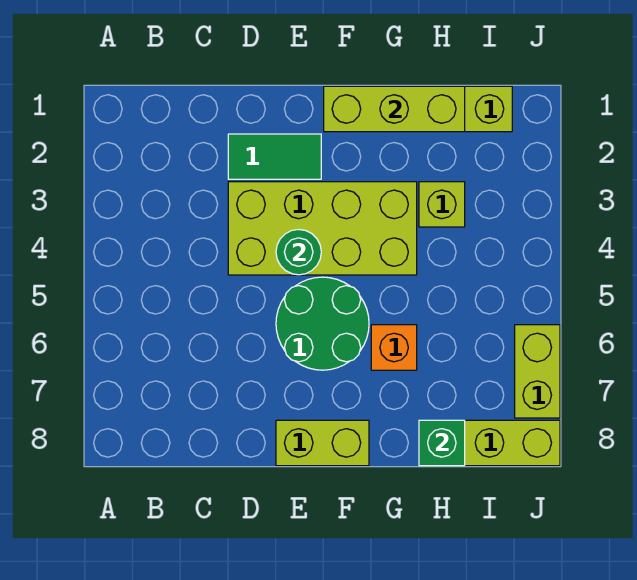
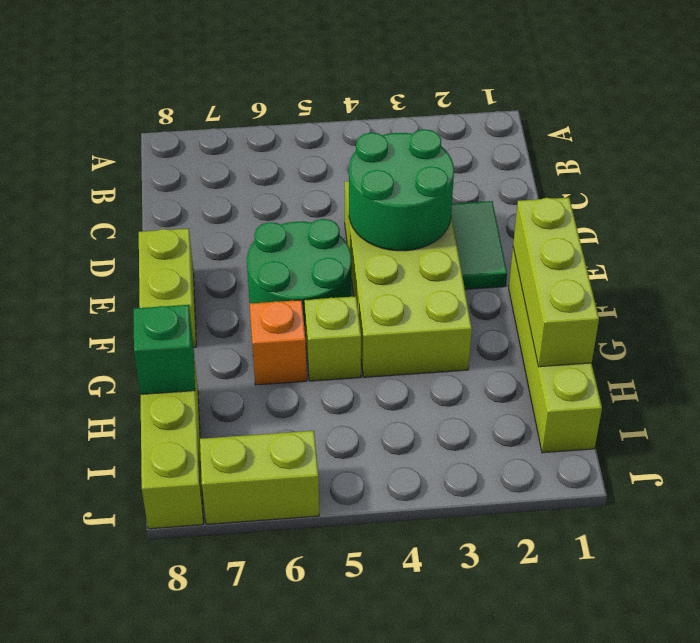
green 1x1 round brick [276,229,321,275] -> green 2x2 round brick [349,129,454,251]
lime 1x1 brick [419,182,465,227] -> lime 1x1 brick moved to [304,296,361,381]

